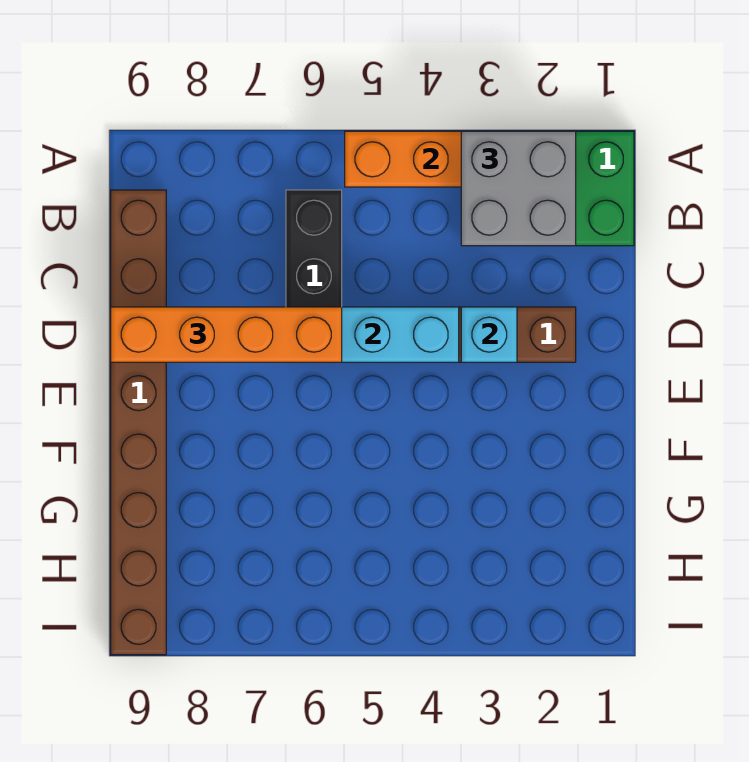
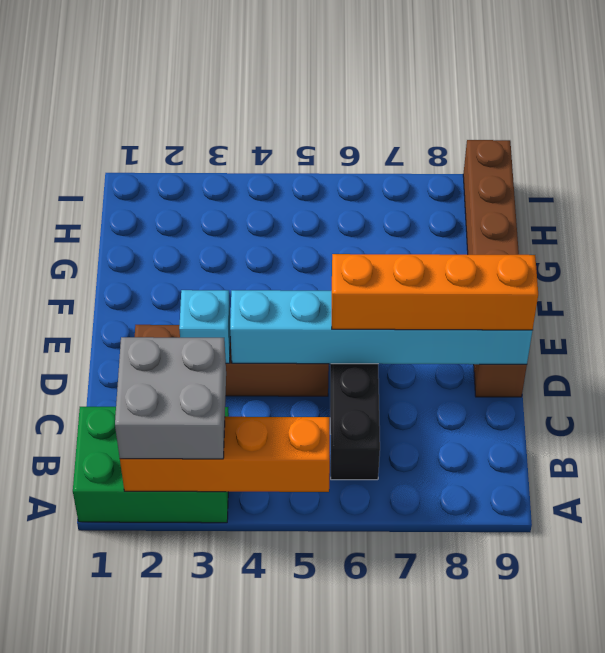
brown 1x8 brick [111,190,166,655] -> brown 1x6 brick [463,140,527,397]

